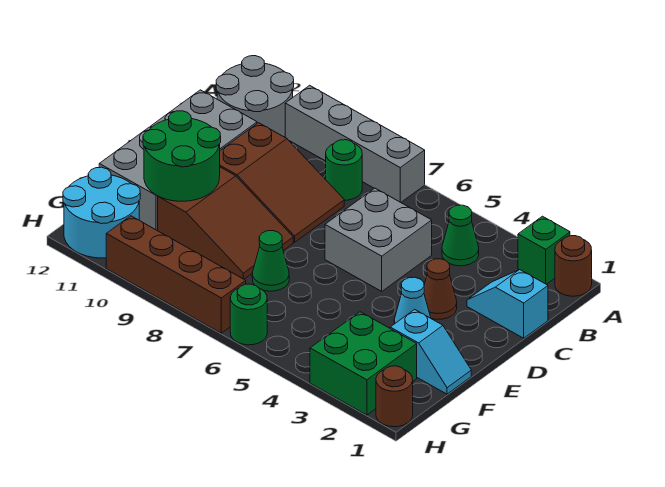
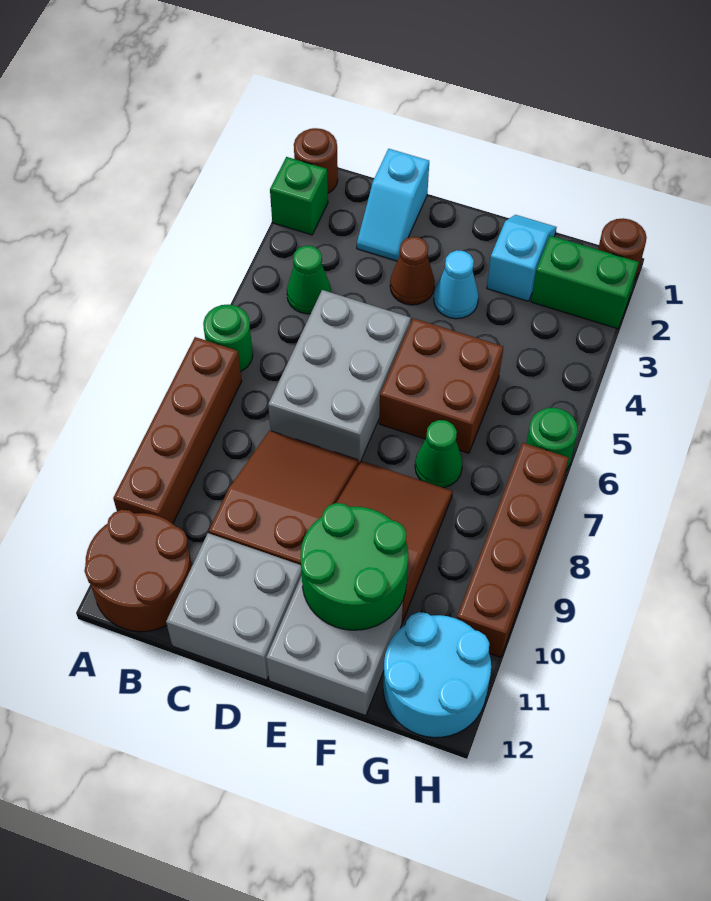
grey 1x4 brick [285,85,425,202] -> brown 1x4 brick [113,337,242,524]
grey 2x2 round brick [216,56,294,137] -> brown 2x2 round brick [84,510,192,632]
green 1x1 round brick [326,140,362,200] -> green 1x1 round brick moved to [203,304,253,372]
grey 2x2 brick [325,188,432,291] -> grey 2x3 brick [268,290,411,463]
none -> brown 2x2 brick [379,318,503,453]
green 2x2 brick [310,312,417,415] -> green 1x2 brick [531,236,639,329]

